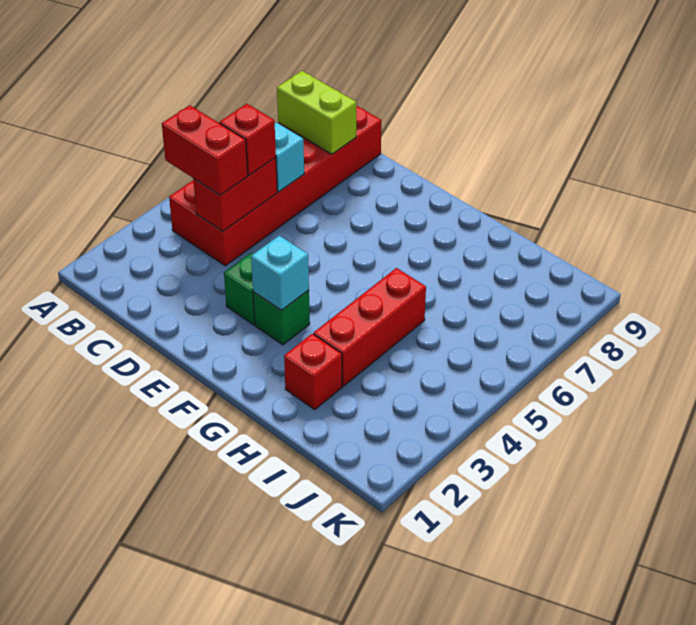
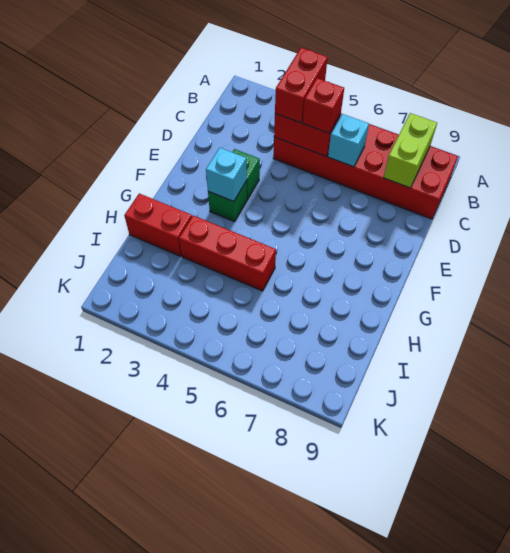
red 1x1 brick [284,334,342,410] -> red 1x2 brick [124,194,192,256]

